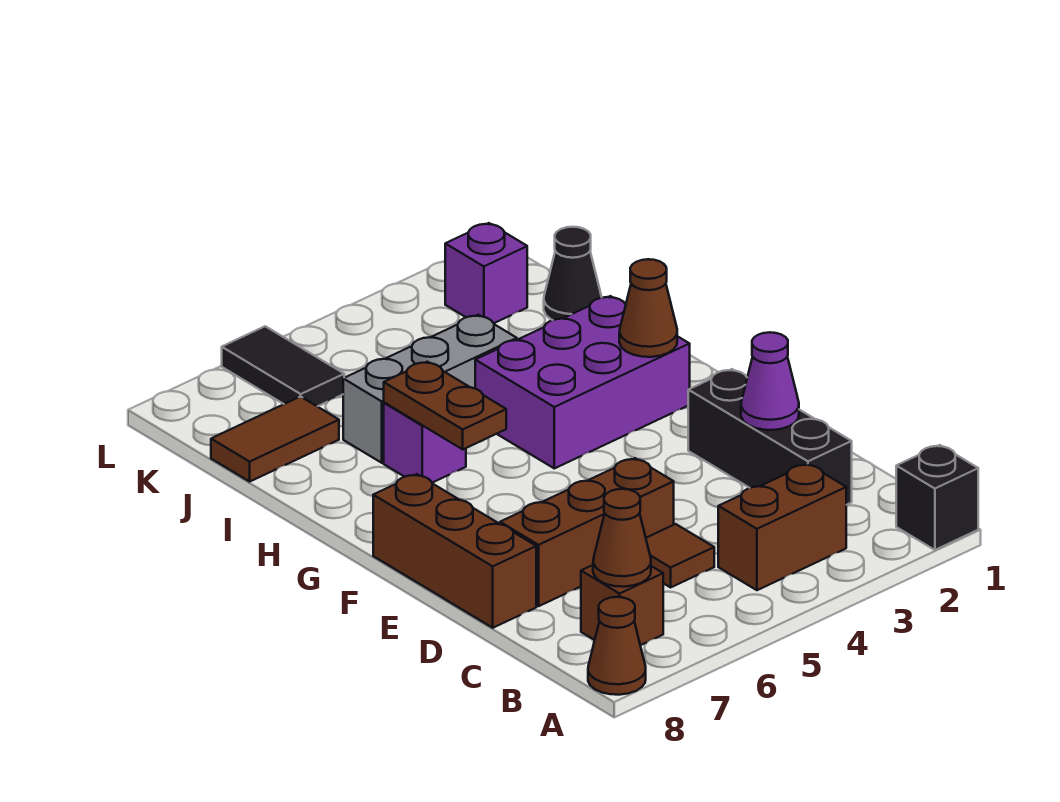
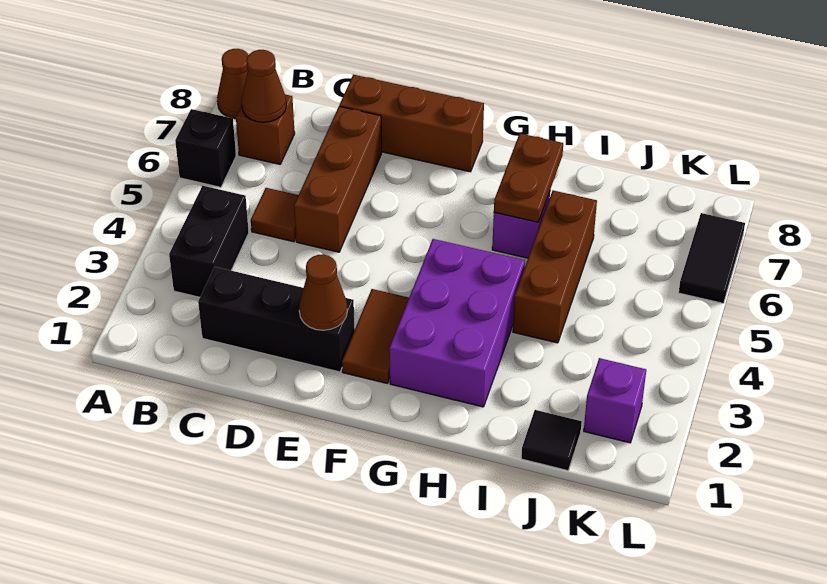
black 1x1 brick [896,445,978,550] -> black 1x1 brick moved to [175,109,236,187]
brown 1x2 brick [718,464,846,590] -> black 1x2 brick [169,186,249,297]
purple 1x1 cone [741,332,799,430] -> none
brown 1x1 cone [619,259,677,357] -> brown 1x1 cone moved to [299,255,347,330]
brown 1x2 plate [384,362,506,449] -> brown 1x2 plate turned to [494,133,563,222]
grey 1x3 brick [343,315,517,463] -> brown 1x3 brick [513,191,597,343]
black 1x1 cone [544,227,602,320] -> black 1x1 tile [521,410,582,471]
brown 1x2 tile [211,396,339,482] -> brown 1x2 tile moved to [342,289,409,384]
black 1x2 tile [222,326,344,406] -> black 1x2 tile turned to [679,213,745,303]

